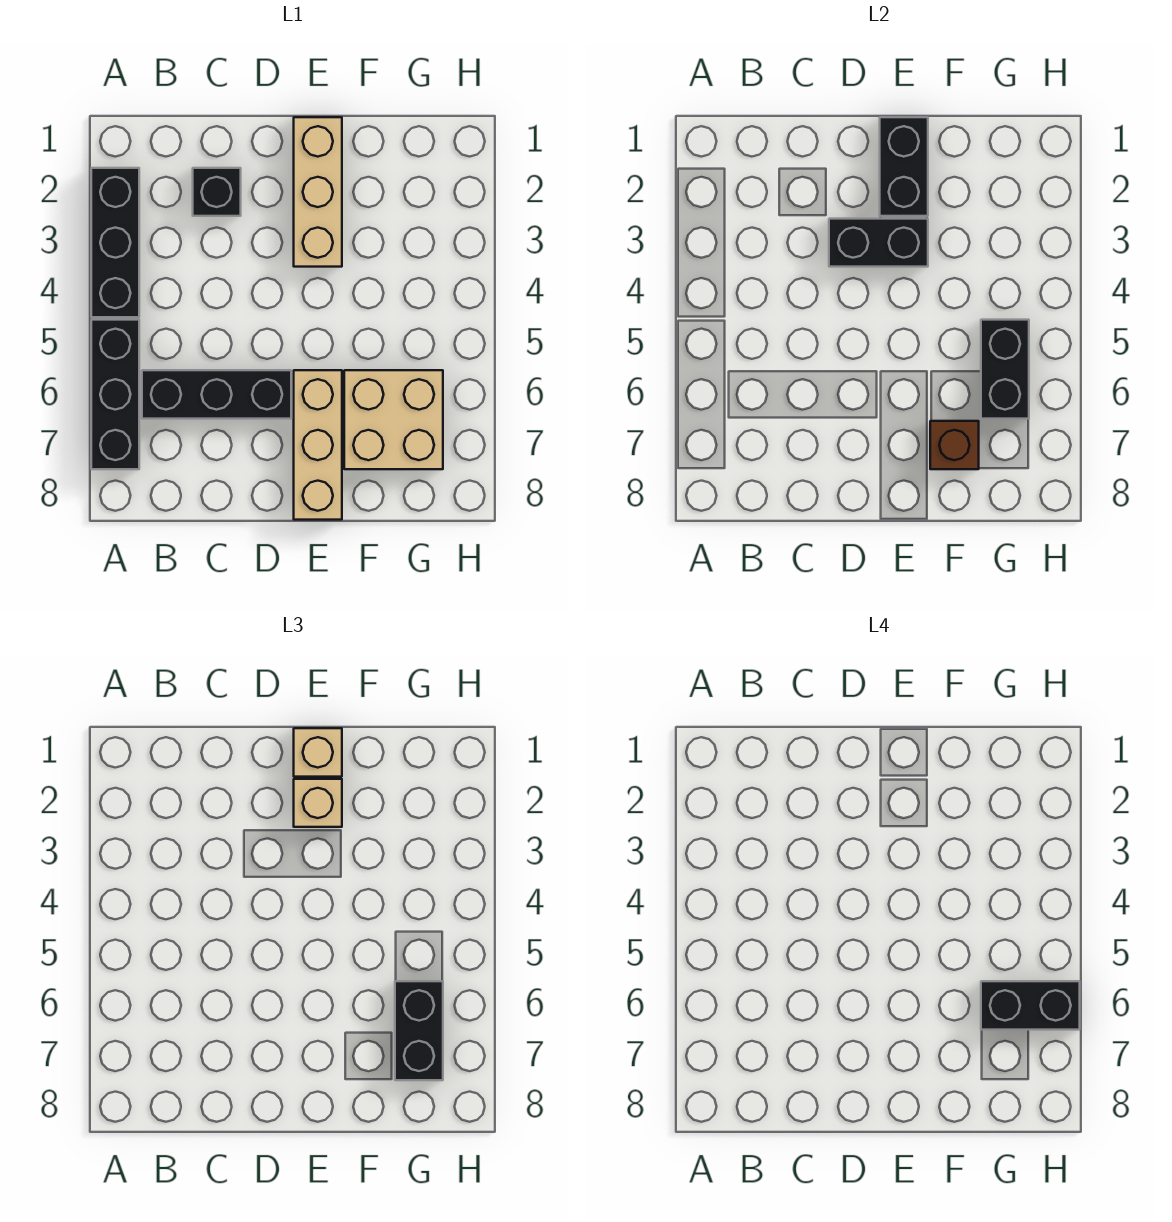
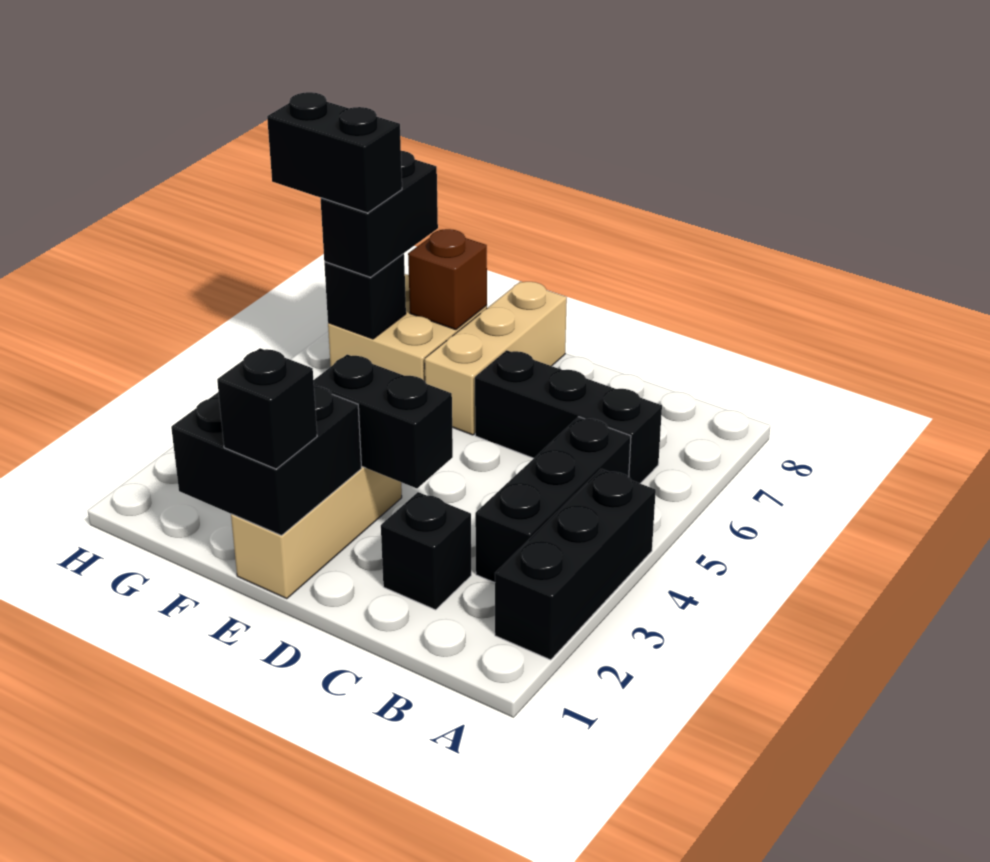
black 1x3 brick [91,320,139,469] -> black 1x3 brick moved to [475,417,631,583]
black 1x2 brick [880,117,928,216] -> black 2x2 brick [171,387,362,535]
tan 1x1 brick [294,728,342,777] -> black 1x1 brick [217,348,317,469]
tan 1x1 brick [294,779,342,827] -> none
black 1x2 brick [981,320,1029,419] -> black 1x1 brick [324,254,406,339]

